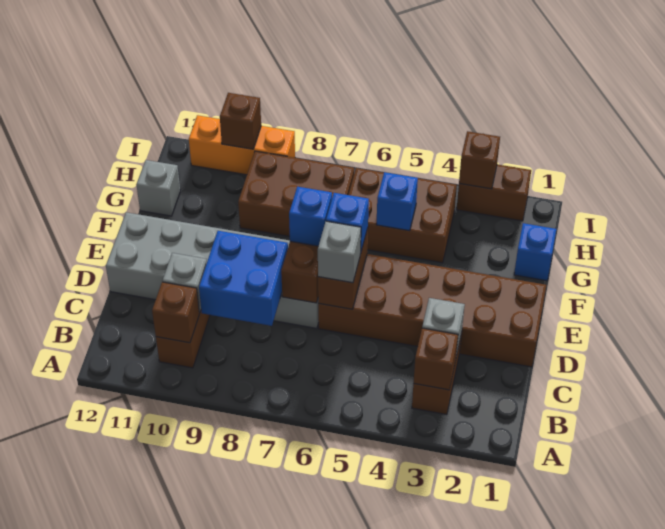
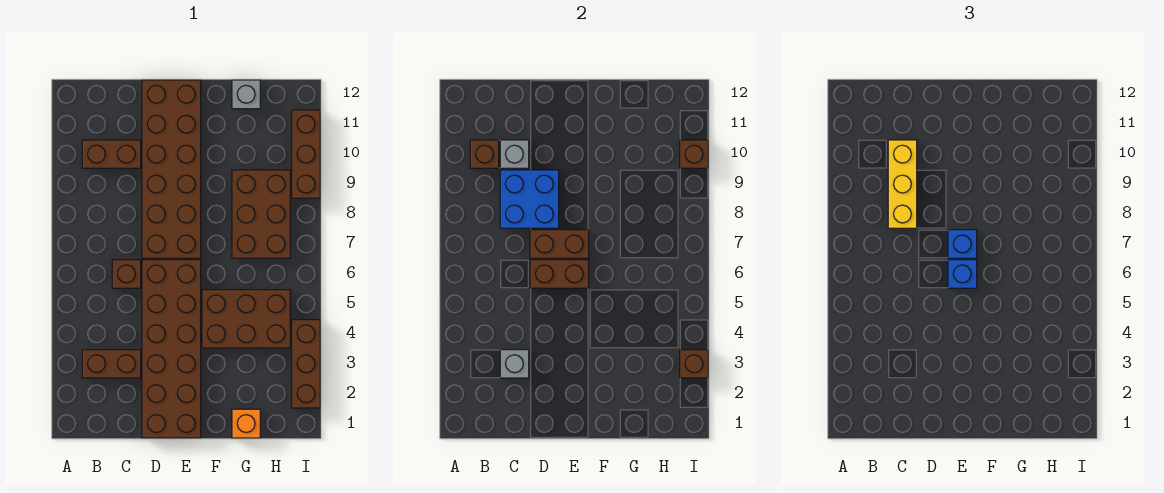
brown 1x1 brick [414,328,458,390] -> brown 1x1 brick moved to [112,260,141,288]
none -> yellow 1x3 brick [888,140,917,228]
grey 1x1 brick [318,221,361,283] -> none
grey 2x6 brick [106,212,319,329] -> brown 2x6 brick [142,80,201,258]
blue 1x1 brick [514,223,556,281] -> orange 1x1 brick [232,409,260,438]
brown 2x3 brick [348,168,457,263] -> brown 2x3 brick turned to [202,290,290,348]
blue 1x1 brick [376,172,418,231] -> none
brown 1x2 brick [457,164,531,221] -> brown 1x3 brick [292,320,320,408]
orange 1x3 brick [189,115,295,175] -> brown 1x3 brick [292,110,320,198]

